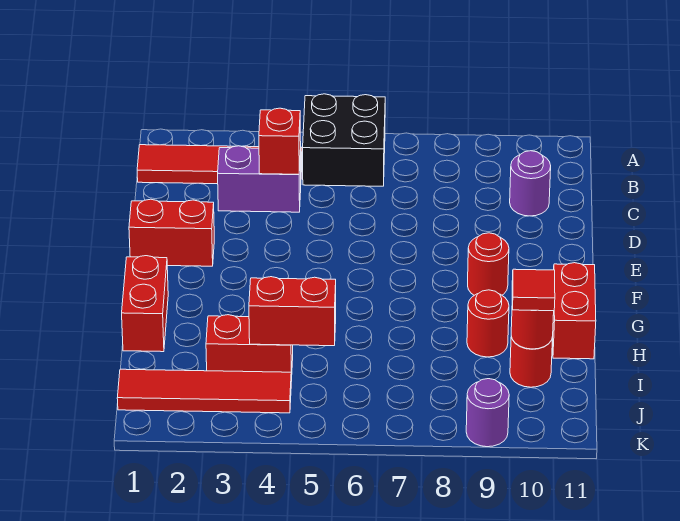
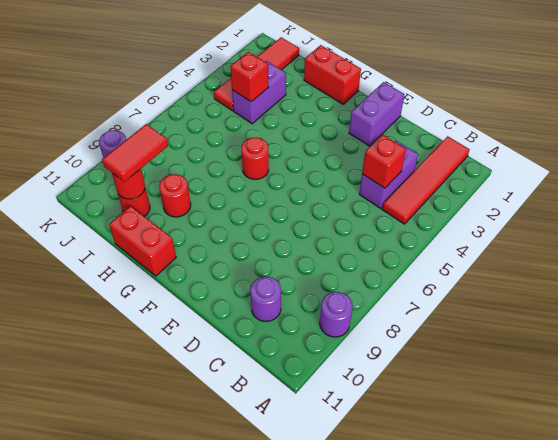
black 2x2 brick [303,94,385,186] -> none
none -> purple 1x1 round brick [320,292,353,337]
red 1x2 brick [129,199,214,266] -> purple 1x2 brick [349,82,405,146]
red 1x1 round brick [468,233,509,295] -> red 1x1 round brick moved to [241,137,269,179]
red 1x2 brick [206,315,293,381] -> purple 1x2 brick [232,61,286,124]
red 1x2 brick [249,277,336,346] -> red 1x1 brick [230,52,268,102]
red 1x1 tile [512,269,555,311] -> red 1x2 tile [102,124,168,182]

